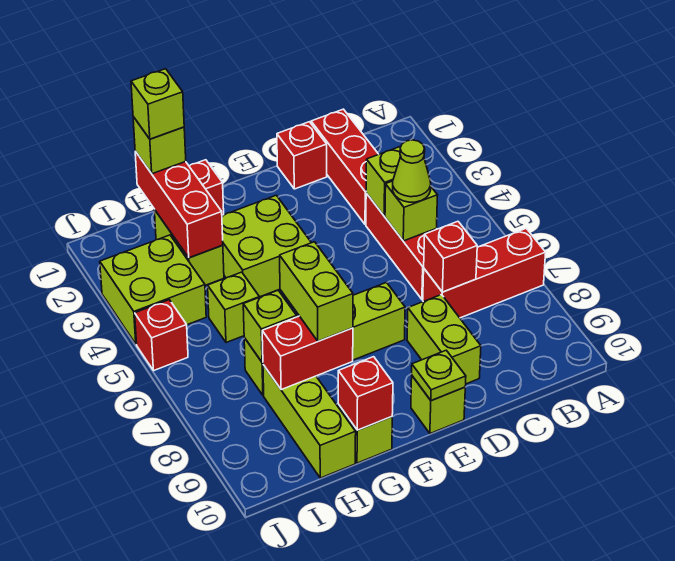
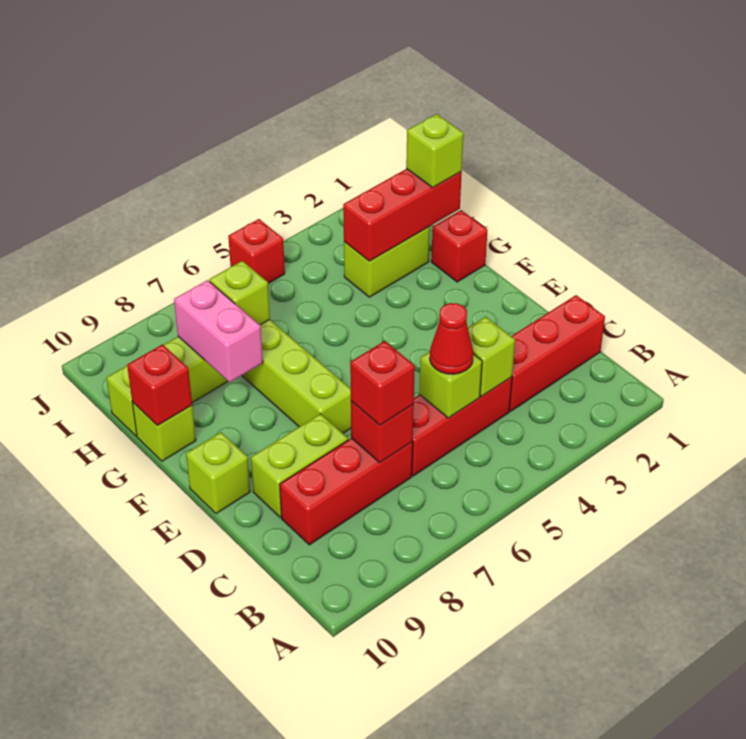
red 1x3 brick [423,228,546,318] -> red 1x3 brick turned to [280,438,413,545]
lime 1x1 cone [393,140,431,202] -> red 1x1 cone [430,303,473,374]
red 1x1 brick [277,122,327,189] -> red 1x1 brick moved to [350,341,415,425]
lime 1x1 plate [412,350,466,401] -> none
lime 2x2 brick [222,195,311,297] -> none
lime 1x2 brick [280,242,353,341] -> none
red 1x2 brick [262,316,353,390] -> pink 1x2 brick [174,280,263,382]
lime 1x1 brick [131,69,184,139] -> none
lime 1x1 brick [208,272,259,343] -> none
lime 2x2 brick [100,235,206,344] -> none

